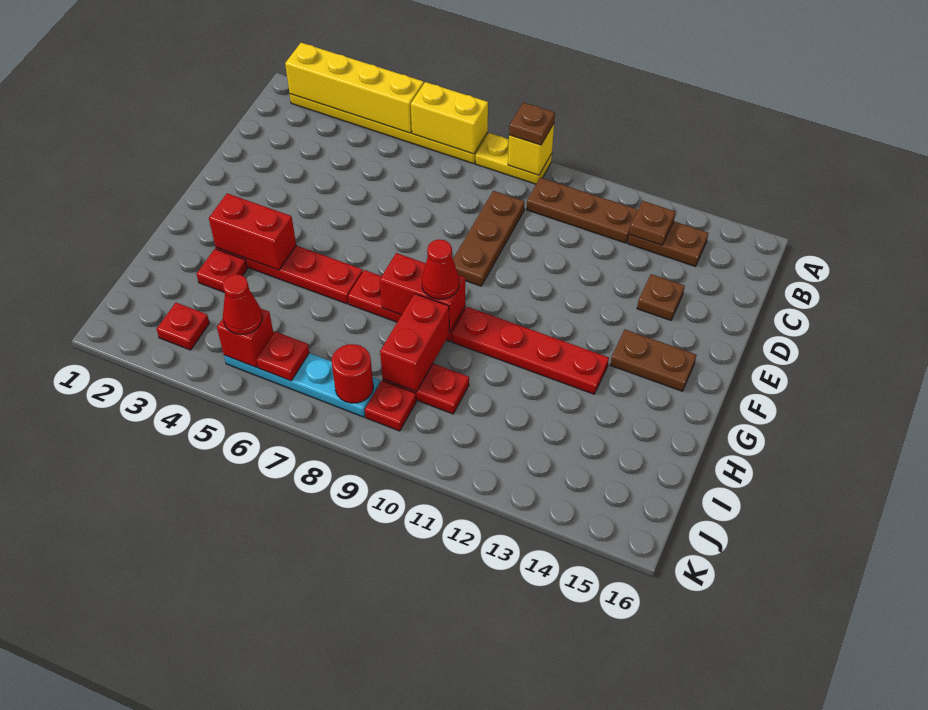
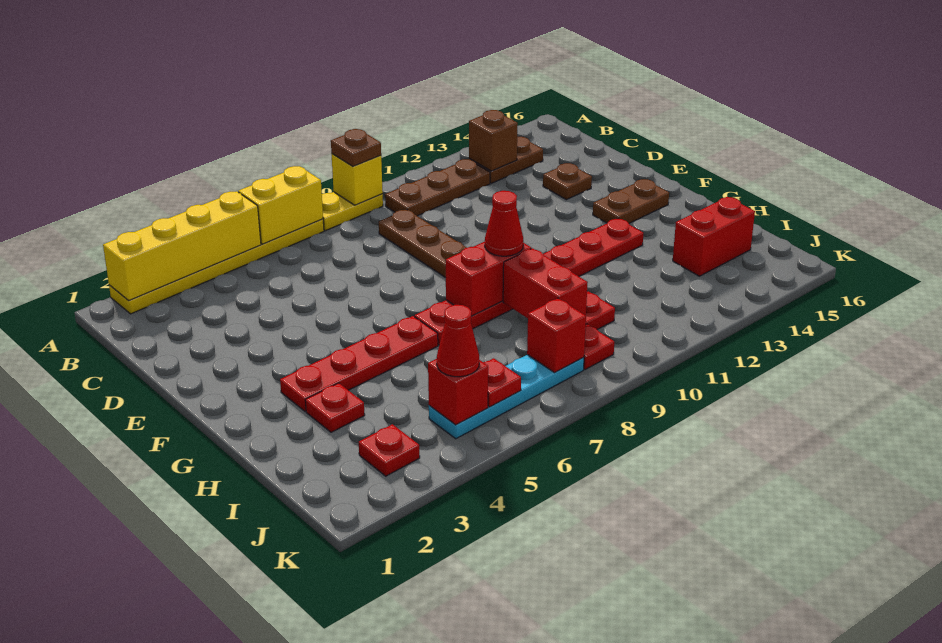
brown 1x1 plate [629,201,675,245] -> brown 1x1 brick [469,110,518,171]
red 1x2 brick [209,193,296,270] -> red 1x2 brick moved to [673,197,755,276]
red 1x1 round brick [332,344,373,403] -> red 1x1 brick [527,298,586,373]

